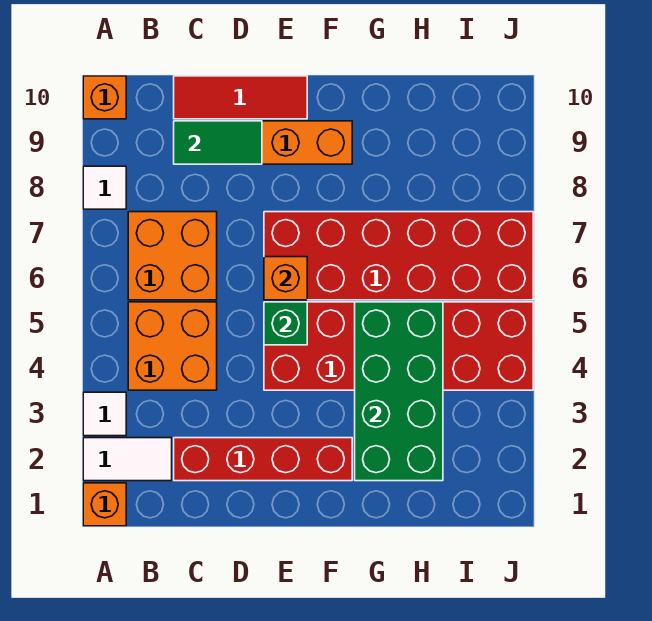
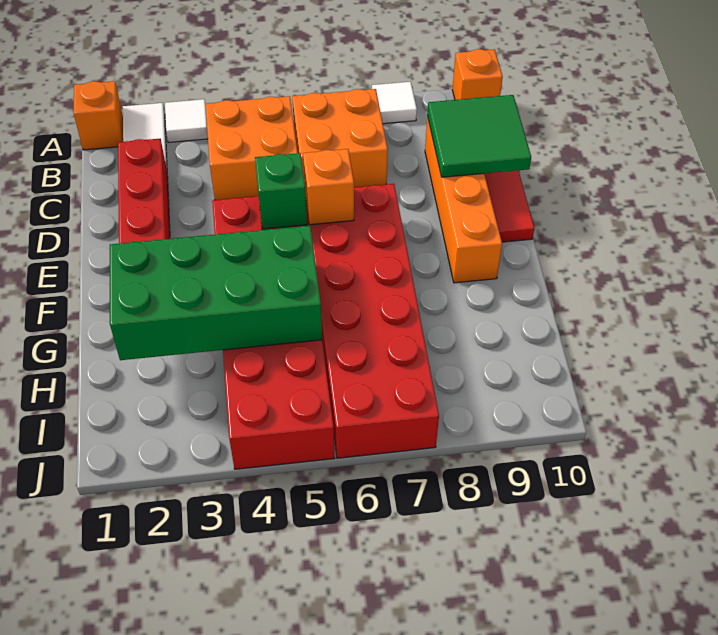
green 1x2 tile [174,121,262,164] -> green 2x2 tile [427,95,531,177]

